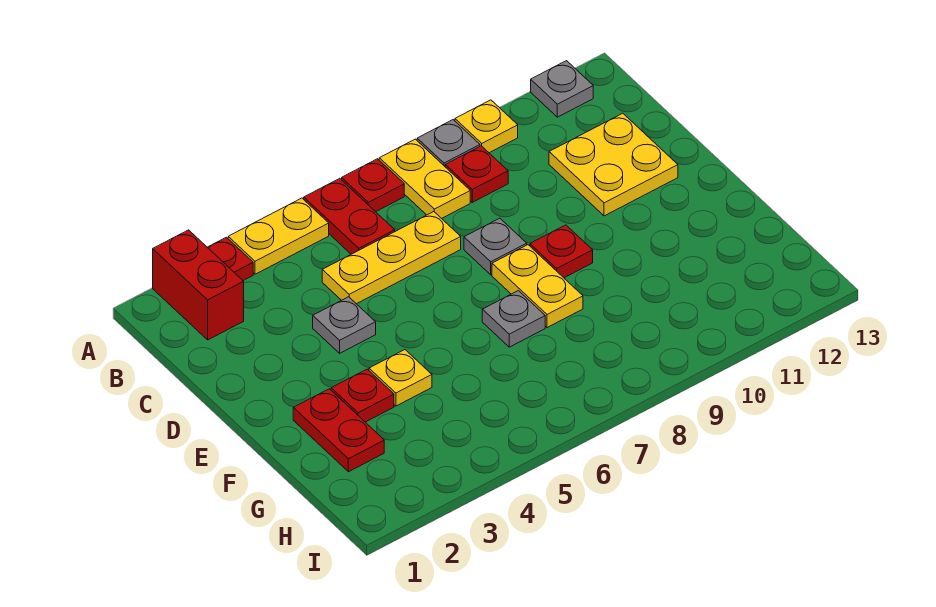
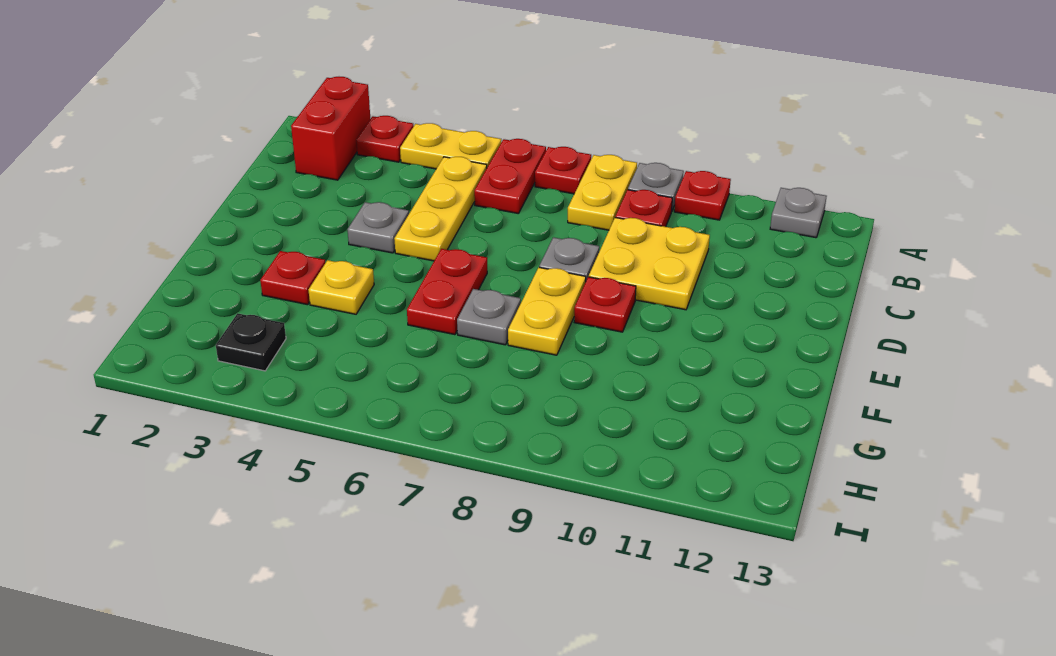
yellow 1x1 plate [455,100,518,153] -> red 1x1 plate [674,171,731,220]
yellow 1x3 plate [322,212,461,304] -> yellow 1x3 plate turned to [394,157,487,261]
yellow 2x2 plate [549,113,678,216] -> yellow 2x2 plate moved to [589,218,710,310]
red 1x2 plate [293,389,384,472] -> red 1x2 plate moved to [407,249,487,335]
none -> black 1x1 plate [216,313,286,371]

